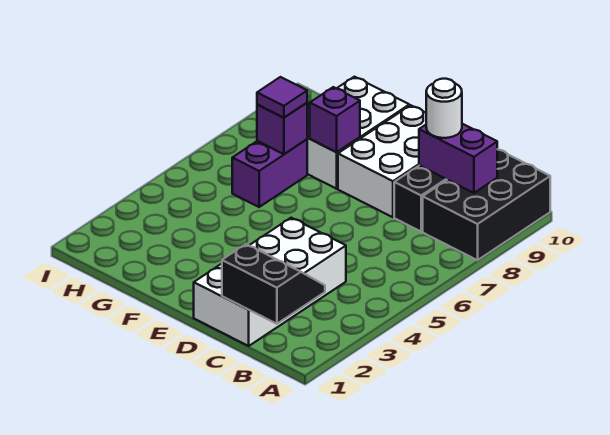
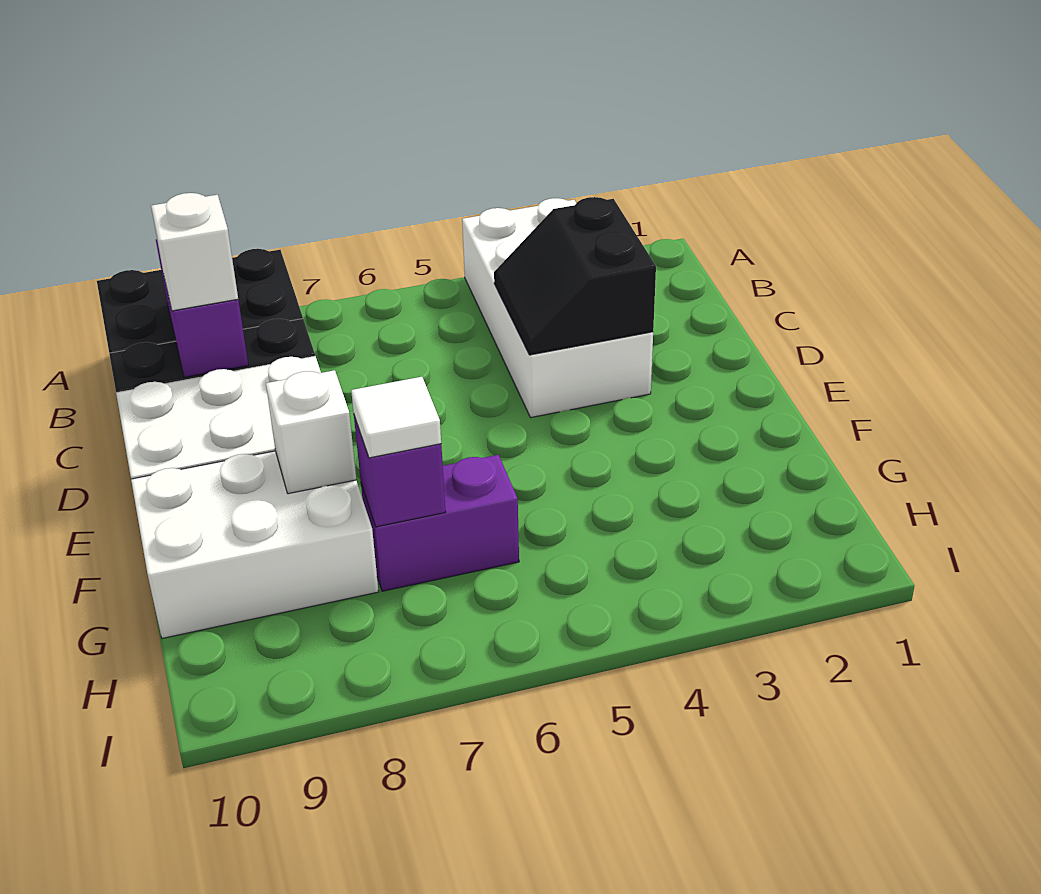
black 2x2 slope [222,244,325,324] -> black 2x2 slope moved to [494,197,656,355]
white 2x4 brick [194,218,346,346] -> white 2x4 brick turned to [462,198,653,417]
white 1x1 round brick [426,79,462,138] -> white 1x1 brick [151,193,238,311]
purple 1x1 brick [310,87,360,152] -> white 1x1 brick [266,370,356,494]
purple 1x1 tile [257,77,307,118] -> white 1x1 tile [351,377,441,458]

